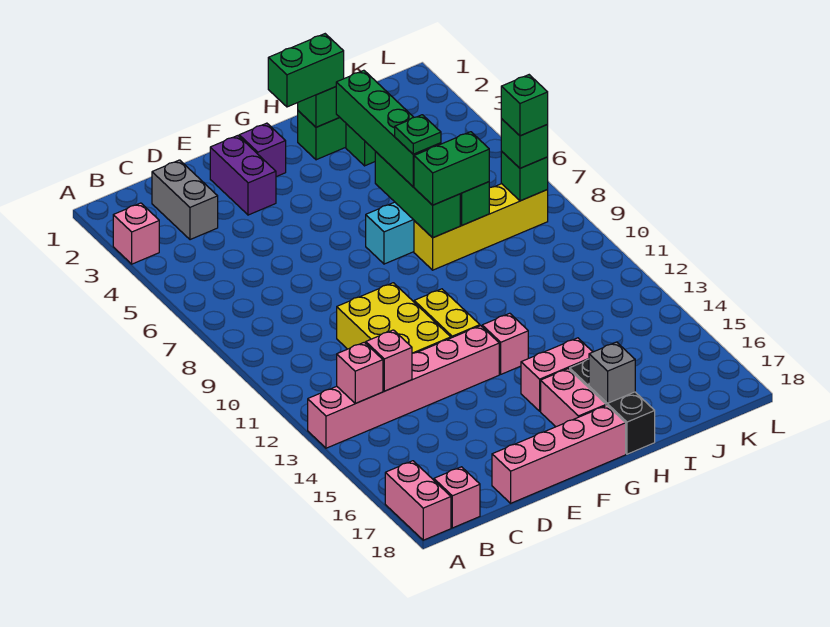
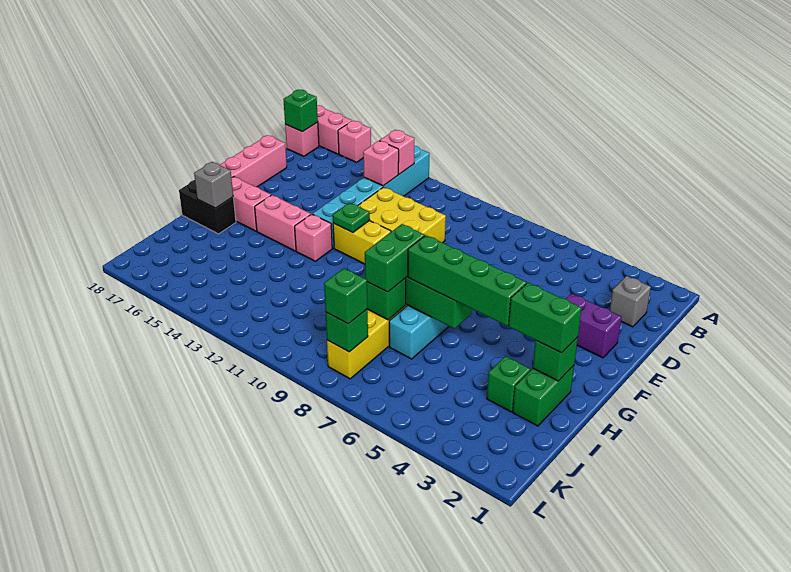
pink 1x1 brick [113,203,159,264] -> pink 1x1 brick moved to [338,121,371,162]
pink 1x6 brick [308,326,499,448] -> cyan 1x6 brick [313,146,429,248]
grey 1x2 brick [152,160,218,240] -> grey 1x1 brick [610,276,651,327]
purple 1x1 brick [239,123,286,177] -> none
green 1x2 brick [268,34,344,107] -> green 1x2 brick turned to [509,283,582,353]
pink 1x2 brick [521,338,592,411] -> pink 1x2 brick turned to [255,195,311,251]
green 1x1 plate [395,115,441,154] -> green 1x1 plate moved to [333,203,370,233]
black 1x3 brick [570,359,655,454] -> black 1x2 brick [179,180,236,234]
green 1x1 brick [501,75,548,136] -> green 1x1 brick moved to [283,90,318,132]

